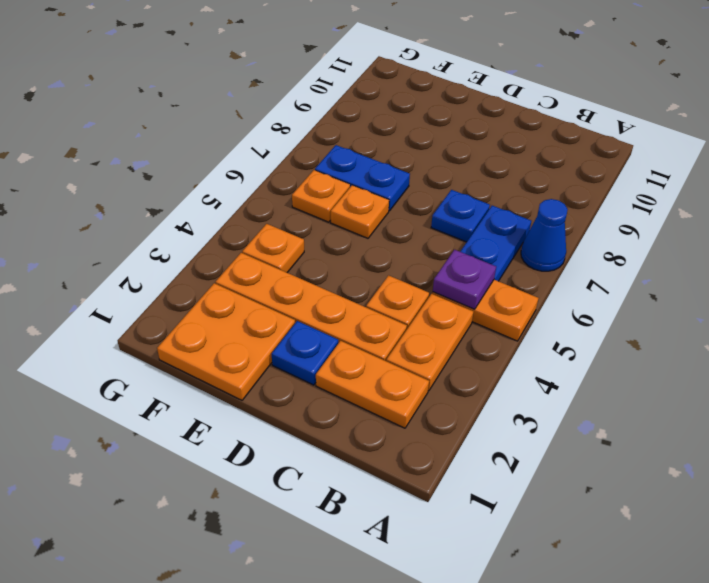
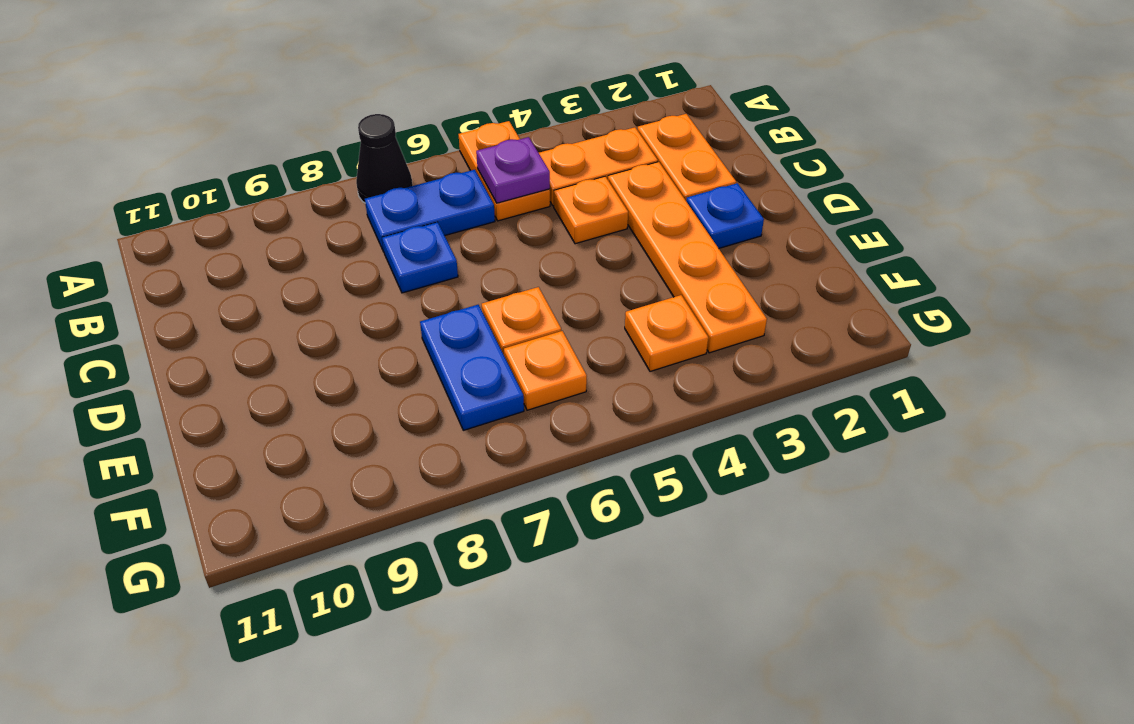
blue 1x1 cone [521,199,568,271] -> black 1x1 cone [356,114,413,203]
orange 2x2 plate [157,283,295,400] -> none

